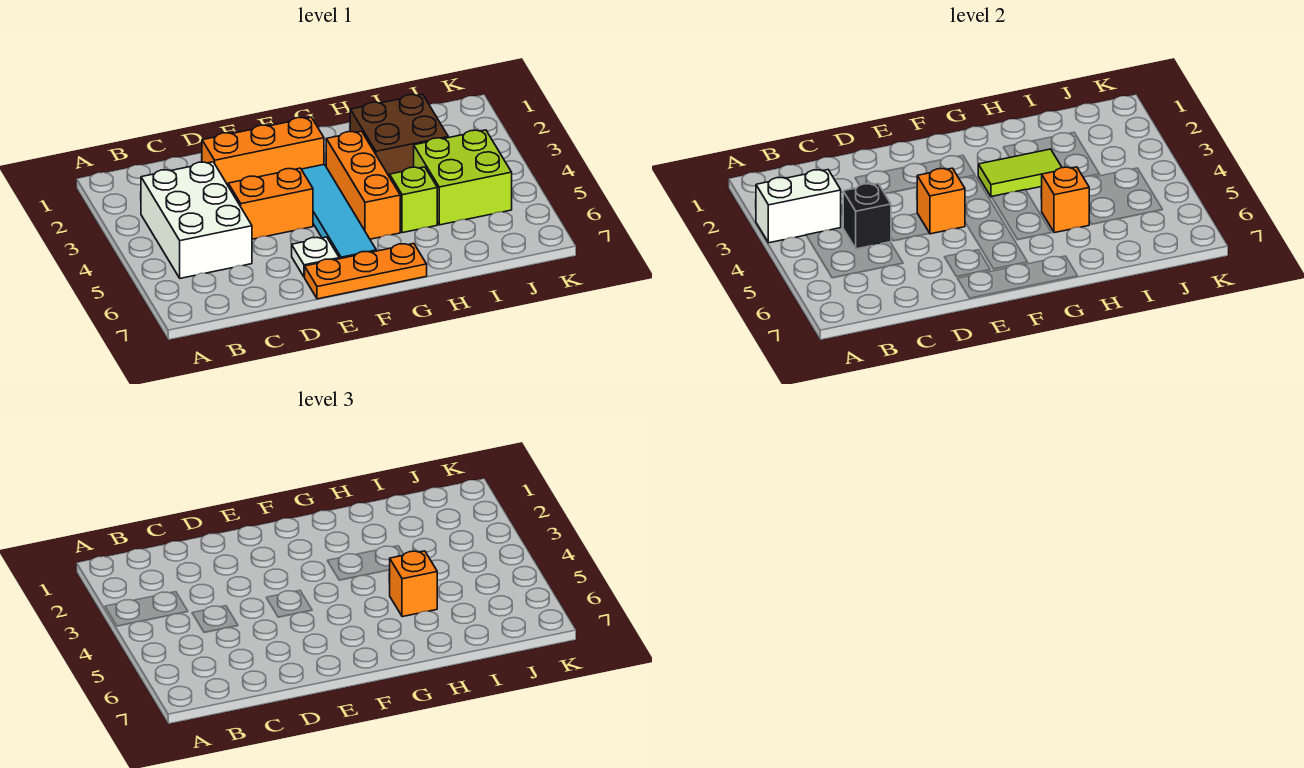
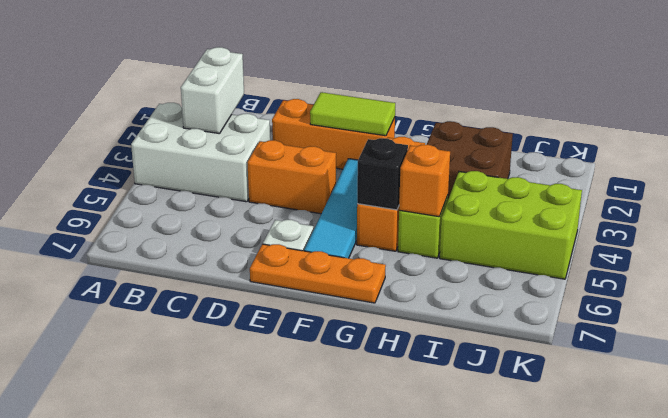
white 1x2 brick [756,170,841,243] -> white 1x2 brick turned to [181,47,244,134]
white 2x3 brick [141,162,252,278] -> white 2x3 brick turned to [131,103,270,202]
black 1x1 brick [843,184,891,249] -> black 1x1 brick moved to [357,138,408,210]
orange 1x1 brick [917,168,965,234] -> none
lime 1x2 tile [978,149,1062,197] -> lime 1x2 tile moved to [310,92,395,136]
orange 1x1 brick [390,551,437,617] -> none
lime 2x2 brick [414,130,512,225] -> lime 2x3 brick [440,171,582,279]

